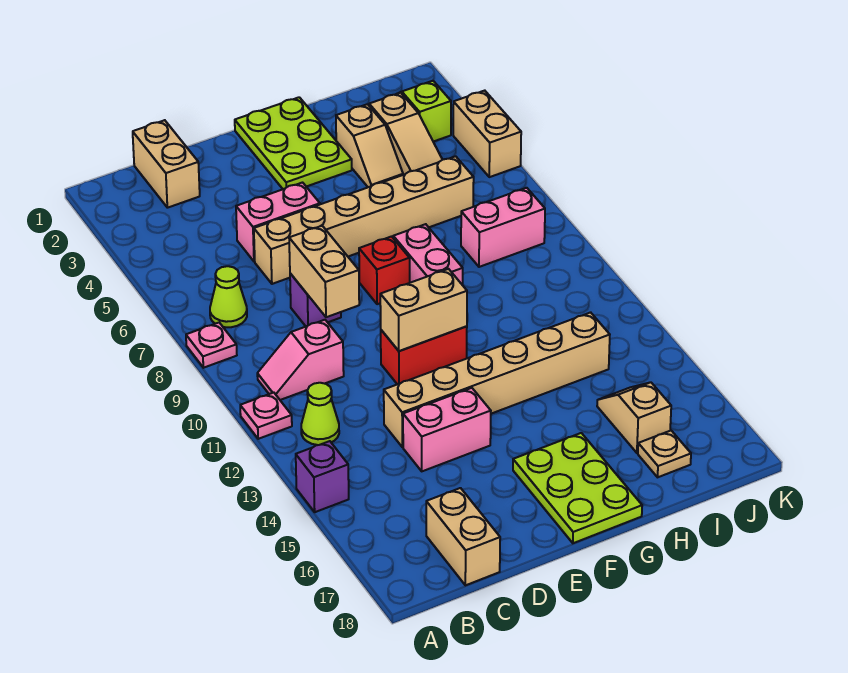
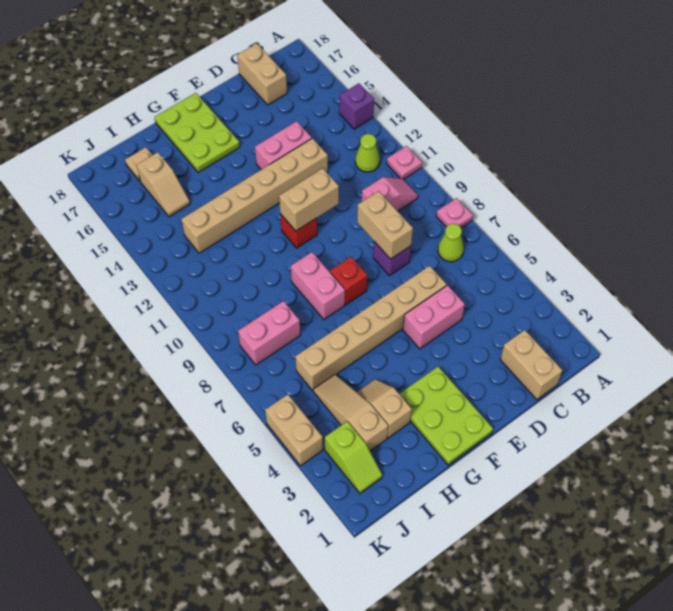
red 1x2 brick [381,326,467,384] -> red 1x1 brick [280,214,317,248]

